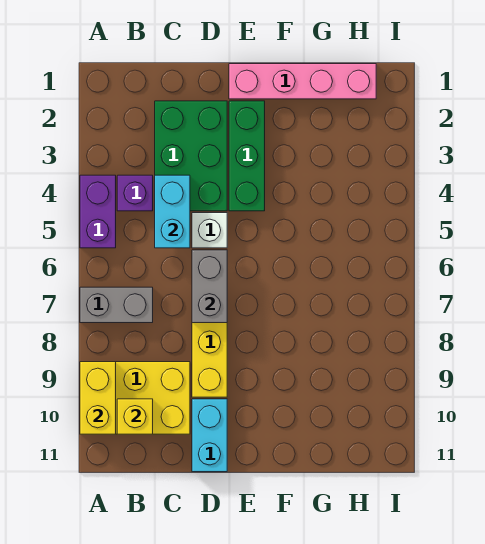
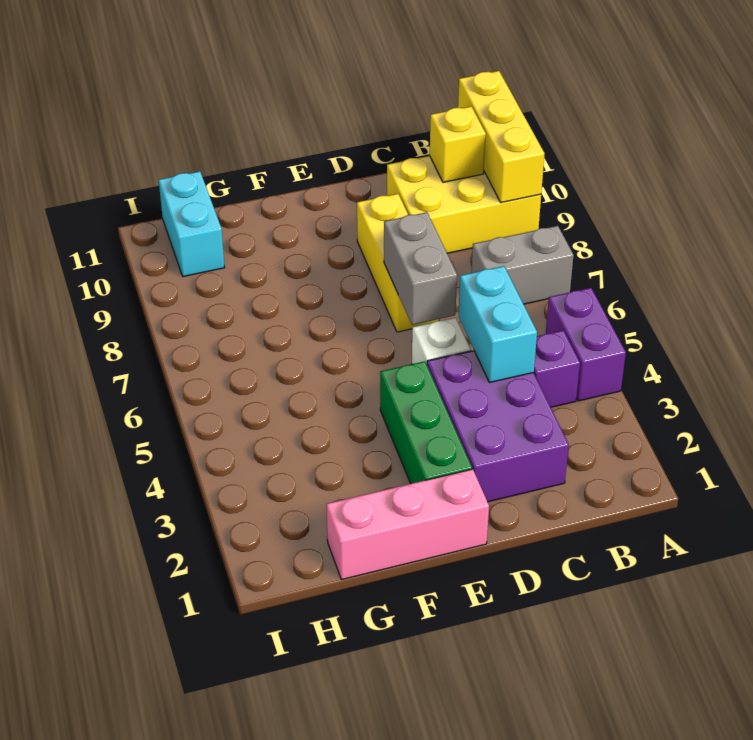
yellow 1x2 brick [80,362,116,434] -> yellow 1x3 brick [458,71,545,203]
green 2x3 brick [155,101,227,211] -> purple 2x3 brick [427,350,569,502]
cyan 1x2 brick [192,399,227,472] -> cyan 1x2 brick moved to [159,171,225,277]
pink 1x4 brick [229,64,376,99] -> pink 1x3 brick [326,469,489,580]

